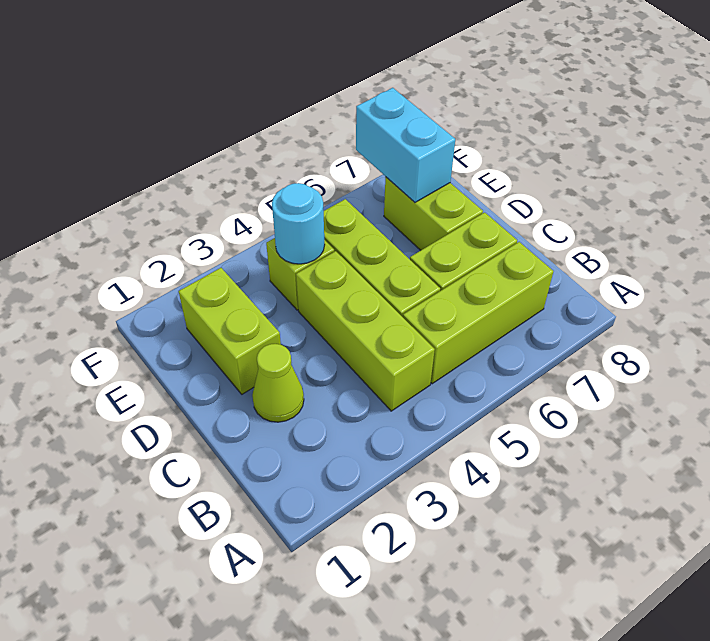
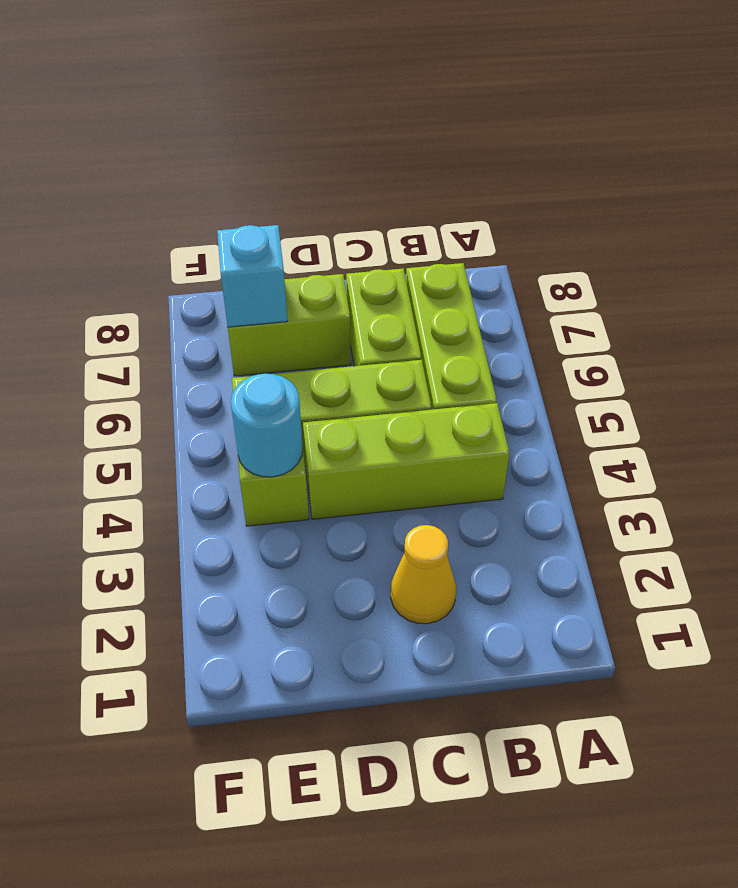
lime 1x1 cone [252,344,304,422] -> yellow 1x1 cone [391,525,456,624]
lime 1x2 brick [179,268,281,394] -> none
cyan 1x2 brick [356,88,455,202] -> cyan 1x1 brick [217,225,288,327]

